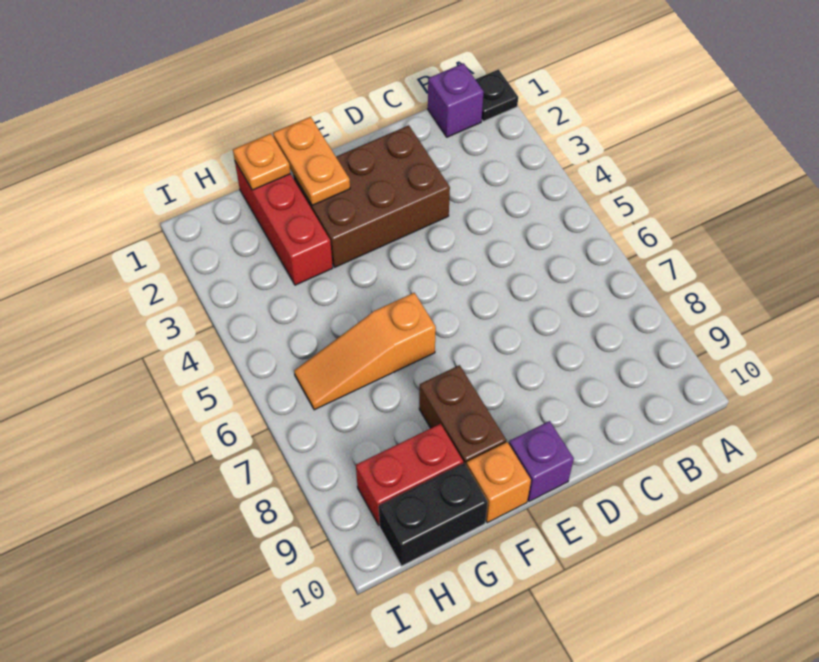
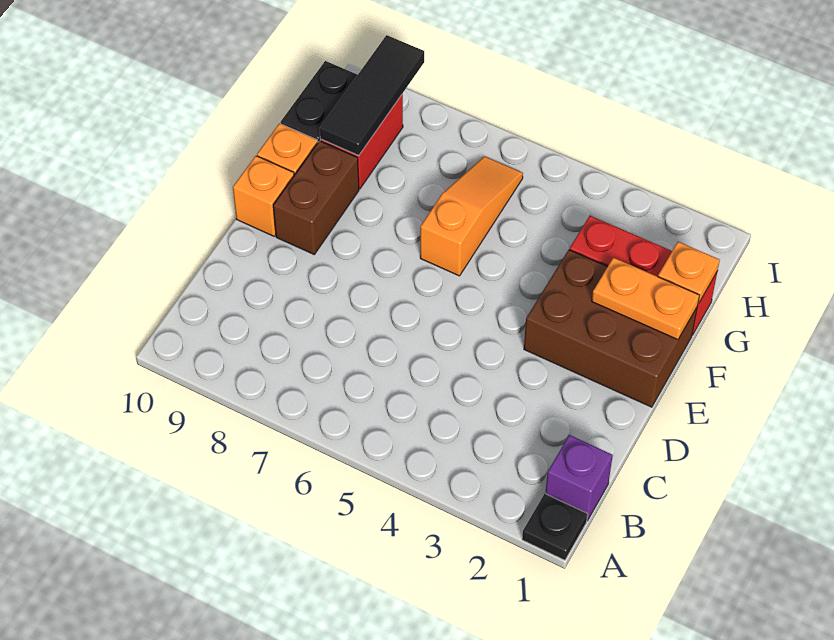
brown 2x3 brick [294,125,450,267] -> brown 2x3 brick turned to [524,250,697,407]
purple 1x1 brick [509,421,574,501] -> orange 1x1 brick [233,156,294,236]
brown 1x2 brick [419,365,506,465] -> brown 1x2 brick turned to [273,141,359,254]
none -> black 1x3 tile [320,35,424,155]

